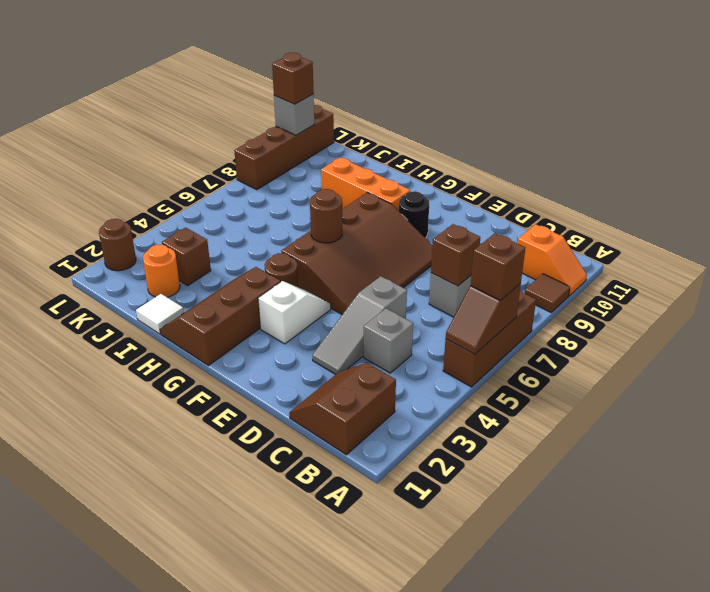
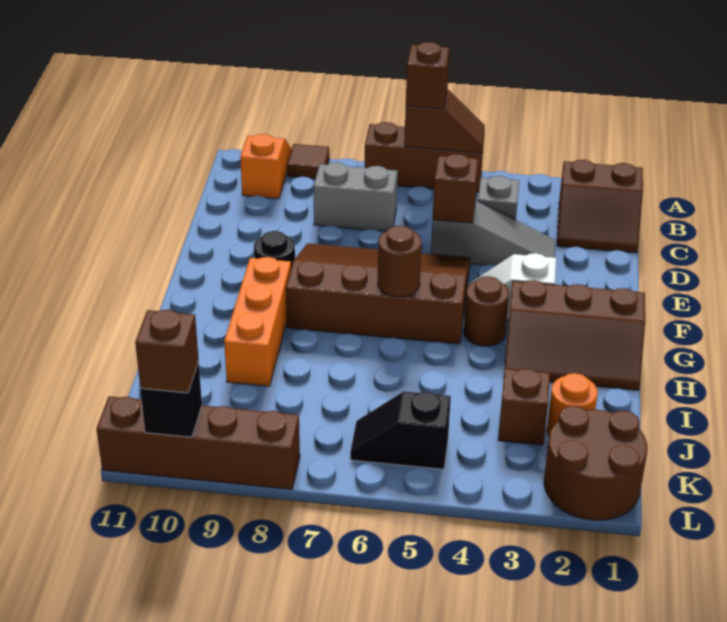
brown 1x1 brick [431,224,480,286] -> brown 1x1 brick moved to [433,154,479,223]
white 1x1 tile [136,294,184,334] -> none
none -> black 1x2 slope [350,391,451,469]
brown 1x1 round brick [99,219,136,271] -> brown 2x2 round brick [544,406,648,520]
grey 1x1 brick [274,94,314,135] -> black 1x1 brick [140,362,202,437]

